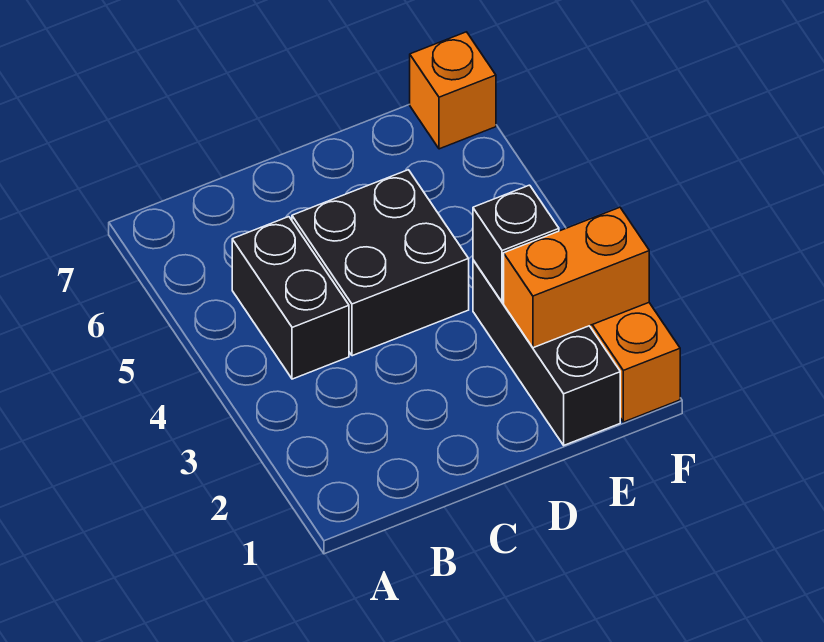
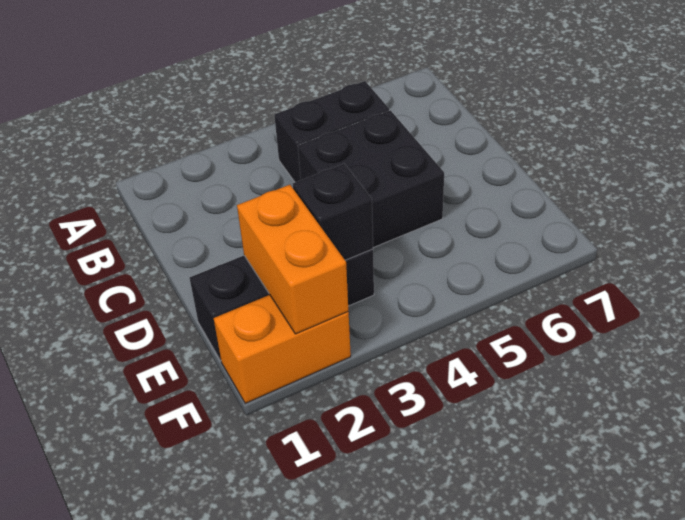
orange 1x1 brick [410,32,496,149] -> none

